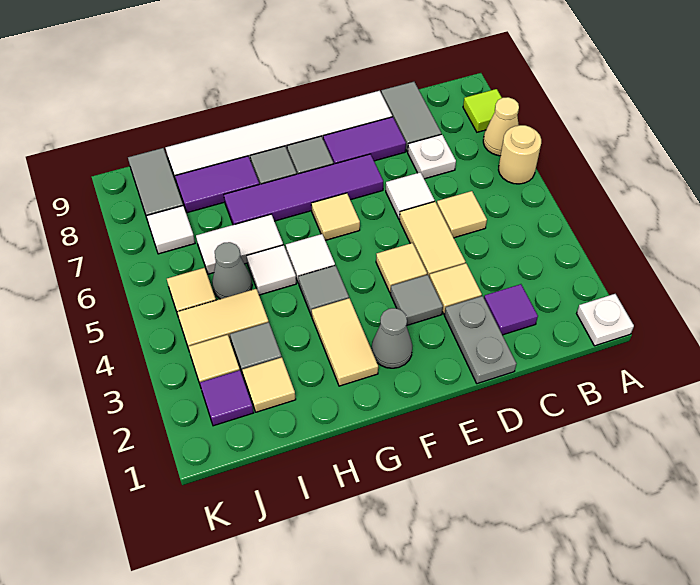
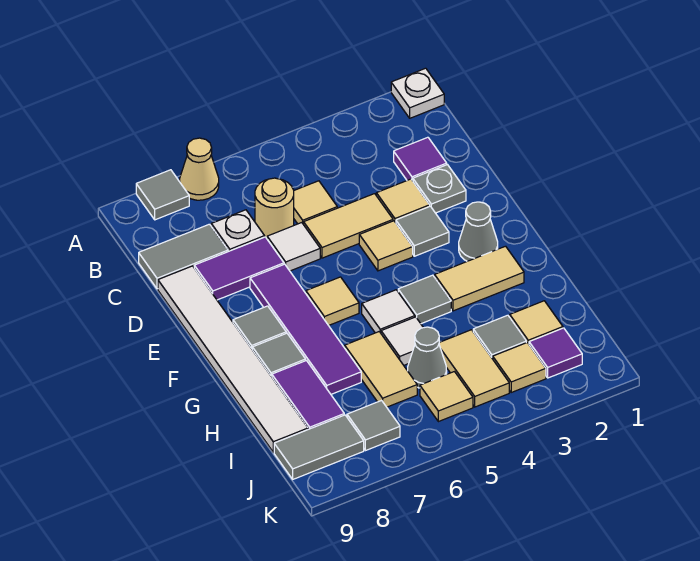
tan 1x1 round brick [499,125,541,184] -> tan 1x1 round brick moved to [255,178,294,238]
lime 1x1 tile [463,89,502,132] -> grey 1x1 tile [136,170,189,220]
grey 1x2 plate [444,296,516,384] -> grey 1x1 plate [413,165,466,213]
purple 1x2 tile [323,117,406,164] -> purple 1x2 tile turned to [194,237,284,300]
white 1x2 tile [196,214,283,274] -> tan 1x2 tile [345,332,417,407]
white 1x1 tile [147,206,195,254] -> grey 1x1 tile [347,401,400,451]

